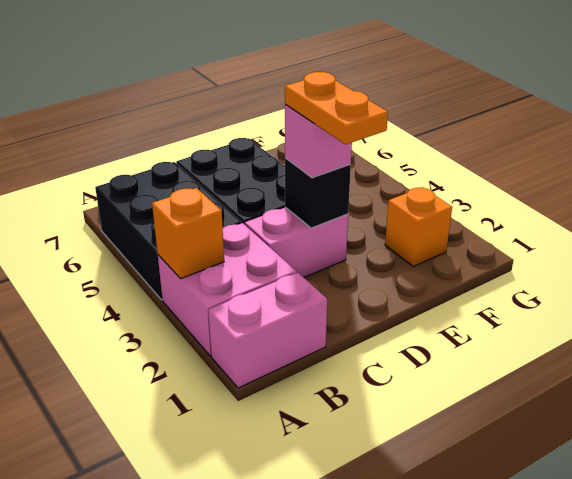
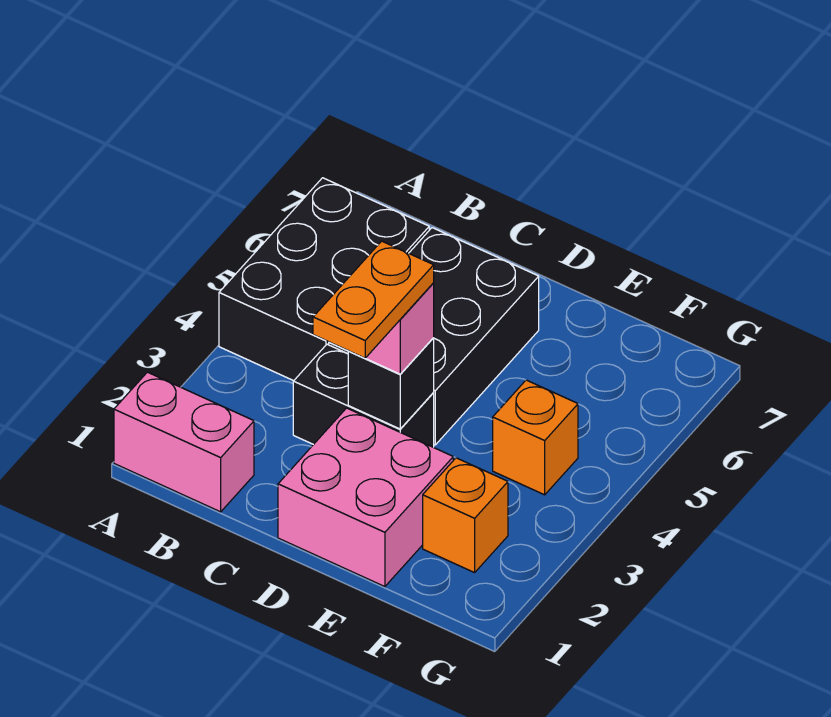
pink 2x2 brick [158,223,296,356] -> pink 2x2 brick moved to [278,408,453,587]
orange 1x1 brick [152,188,224,279] -> orange 1x1 brick moved to [493,380,578,495]
pink 1x2 brick [245,207,348,277] -> black 1x2 brick [293,344,434,447]

